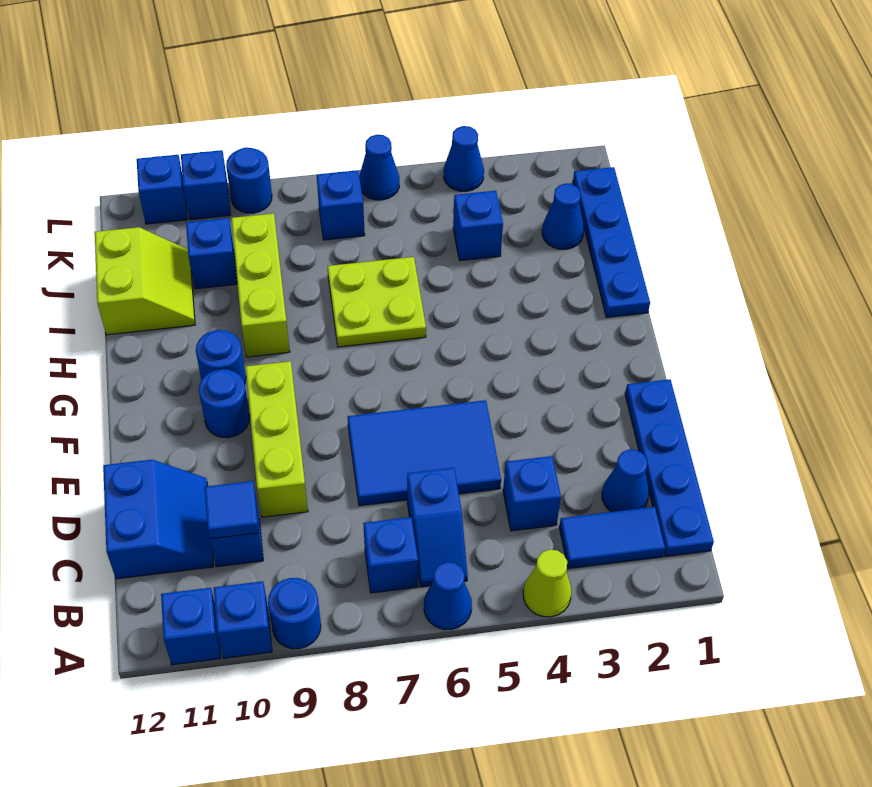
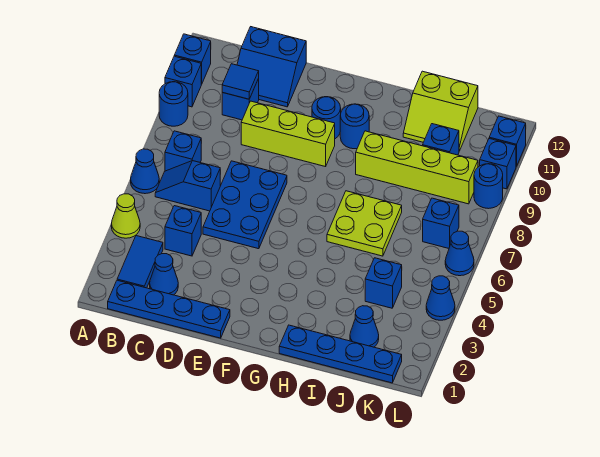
blue 2x3 tile [348,400,501,506] -> blue 2x3 plate [203,161,287,249]
lime 1x3 brick [231,213,290,357] -> lime 1x4 brick [356,131,478,204]

